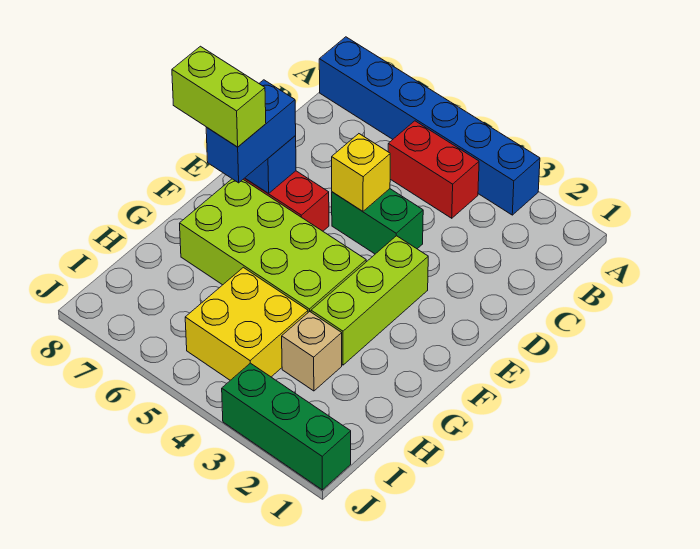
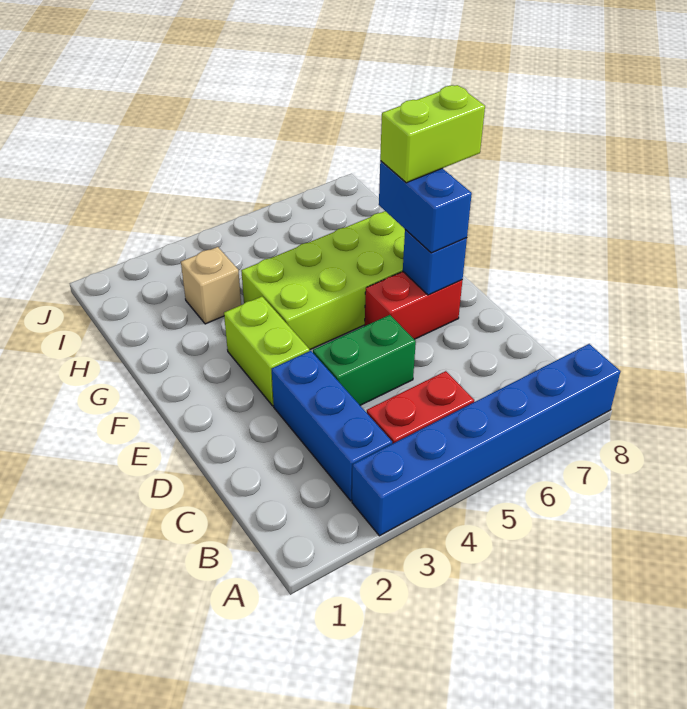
none -> blue 1x3 brick [272,351,392,501]
yellow 1x1 brick [332,134,390,211] -> none
lime 1x3 brick [311,236,428,365] -> lime 1x2 brick [224,297,310,406]
yellow 2x2 brick [185,267,308,380] -> none
green 1x3 brick [222,363,351,490] -> none

